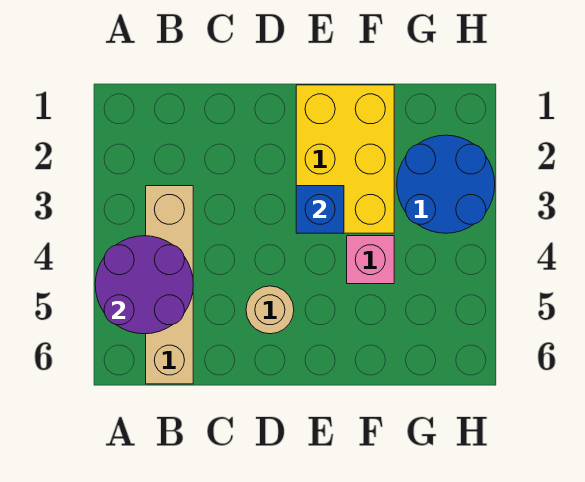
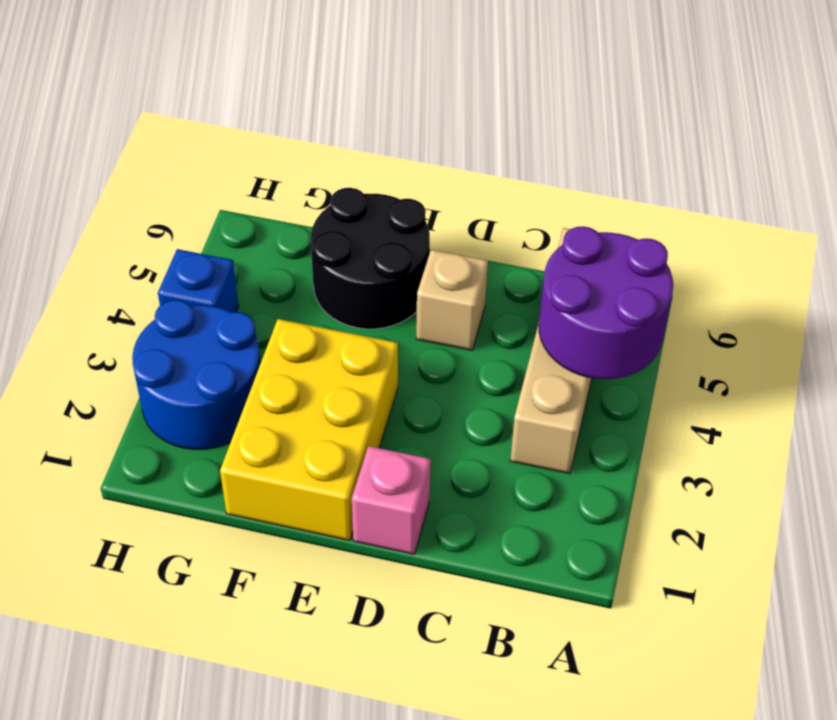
tan 1x1 round brick [246,286,294,334] -> tan 1x1 brick [416,250,488,350]
blue 1x1 brick [296,186,344,233] -> blue 1x1 brick moved to [158,249,238,312]
none -> black 2x2 round brick [311,188,430,329]
pink 1x1 brick [347,236,394,284] -> pink 1x1 brick moved to [352,446,431,554]

